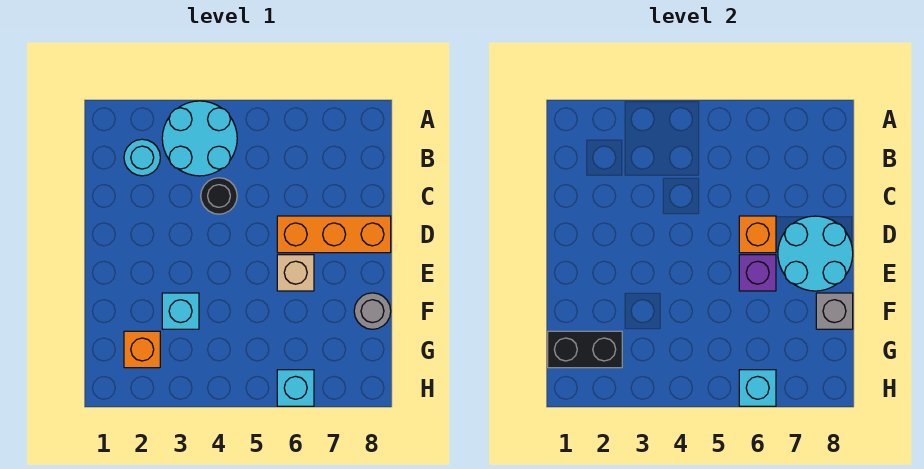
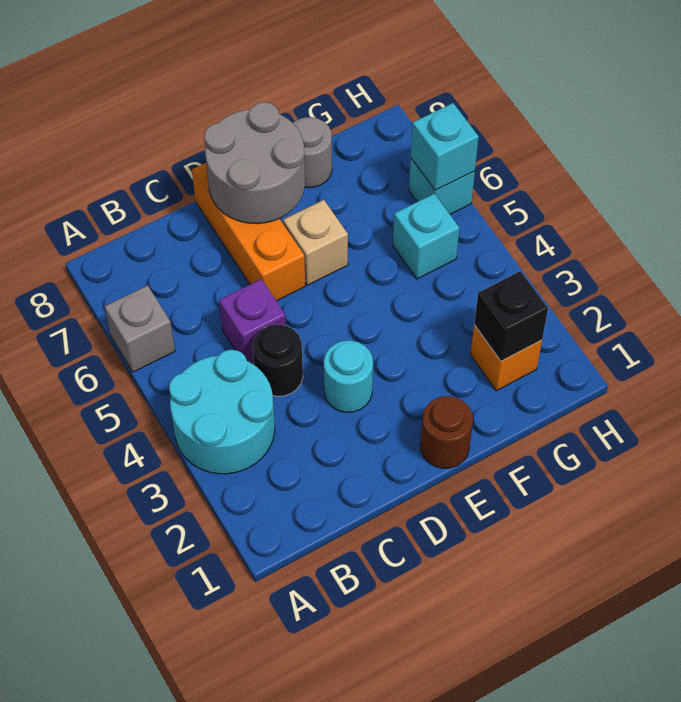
cyan 1x1 round brick [124,139,160,176] -> cyan 1x1 round brick moved to [324,340,373,412]
orange 1x1 brick [739,216,776,253] -> none
cyan 2x2 round brick [778,216,853,291] -> grey 2x2 round brick [204,102,305,224]
none -> brown 1x1 round brick [420,396,473,468]
purple 1x1 brick [739,255,776,291] -> purple 1x1 brick moved to [219,279,286,363]
cyan 1x1 brick [162,293,199,329] -> cyan 1x1 brick moved to [393,194,459,279]
grey 1x1 brick [816,293,853,329] -> grey 1x1 brick moved to [105,285,175,372]
black 1x2 brick [548,331,622,368] -> black 1x1 brick [474,271,548,361]

